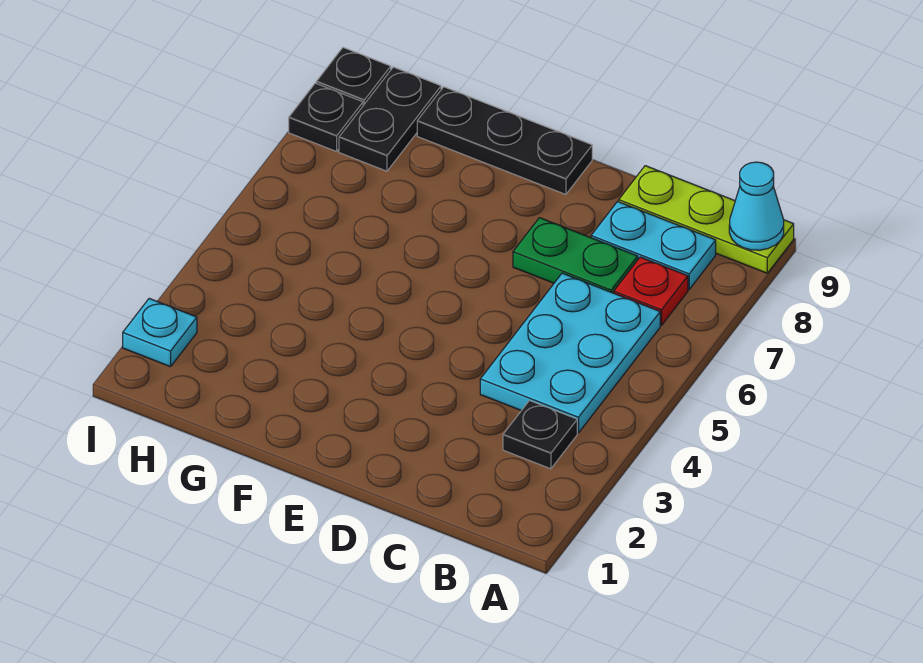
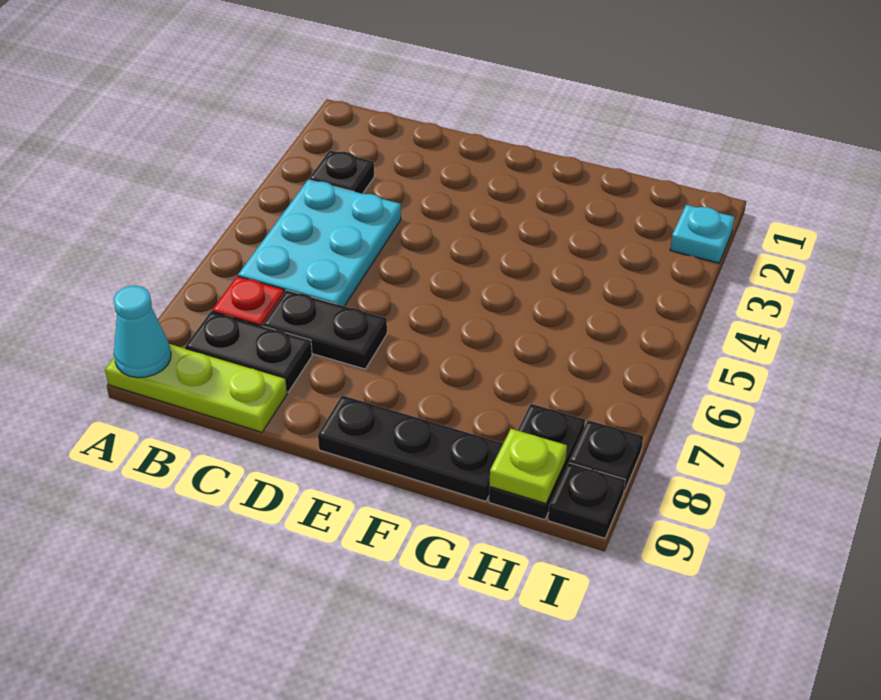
cyan 1x2 plate [591,202,716,289] -> black 1x2 plate [185,311,312,392]
green 1x2 plate [513,218,638,293] -> black 1x2 plate [263,290,387,369]
none -> lime 1x1 plate [489,429,567,504]

